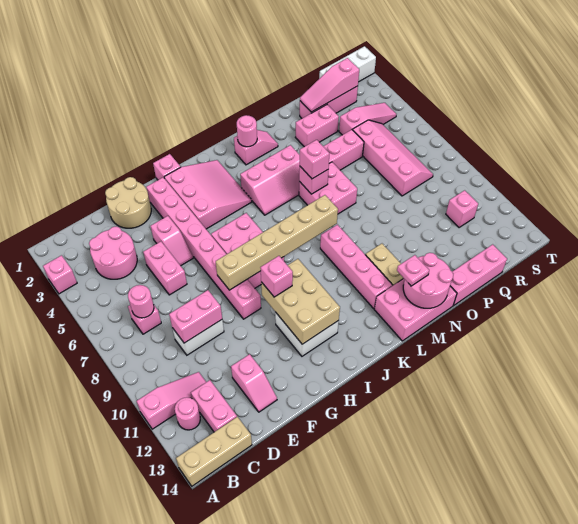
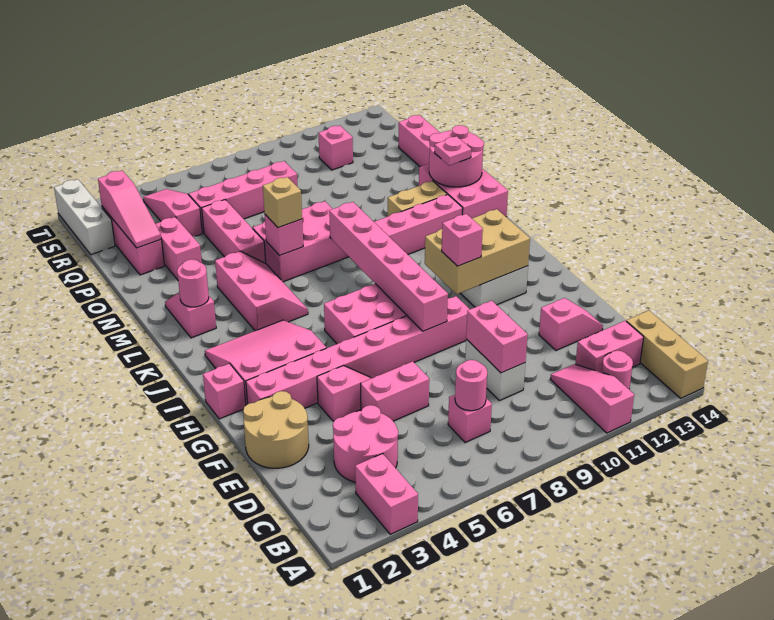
pink 1x1 brick [43,255,77,294] -> pink 1x2 brick [355,454,418,534]
tan 1x6 brick [216,195,338,290] -> pink 1x6 brick [329,202,448,331]
pink 2x2 brick [299,162,357,214] -> pink 2x3 brick [253,201,349,282]
pink 1x1 brick [300,140,329,179] -> tan 1x1 brick [263,177,302,228]

